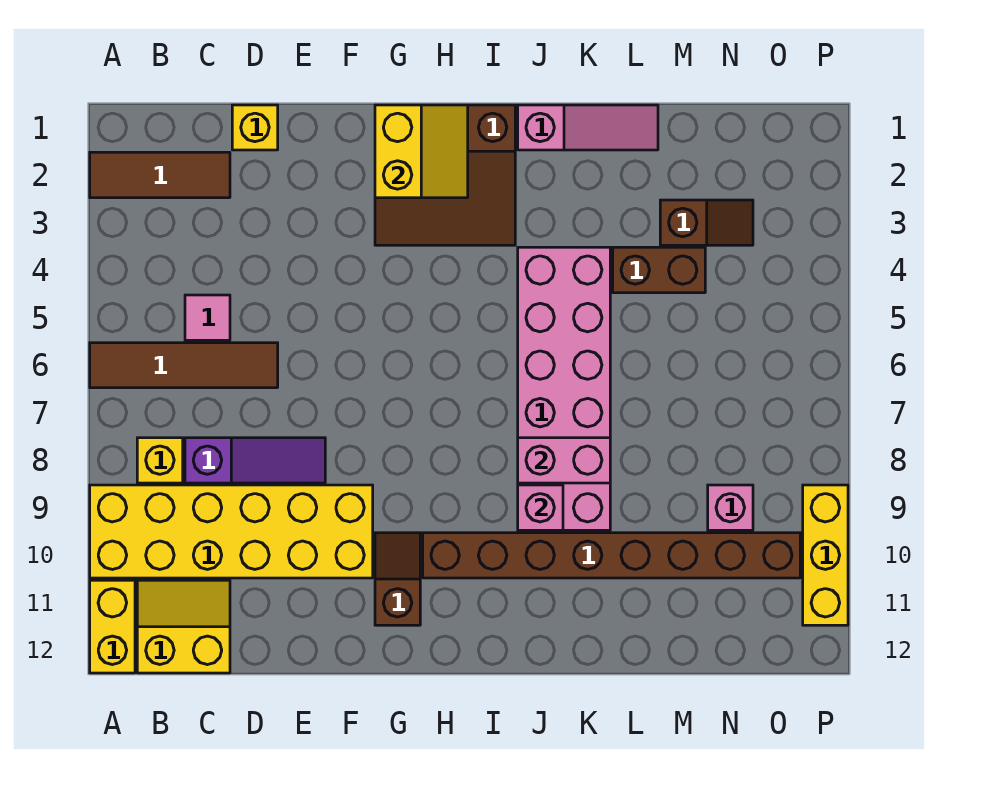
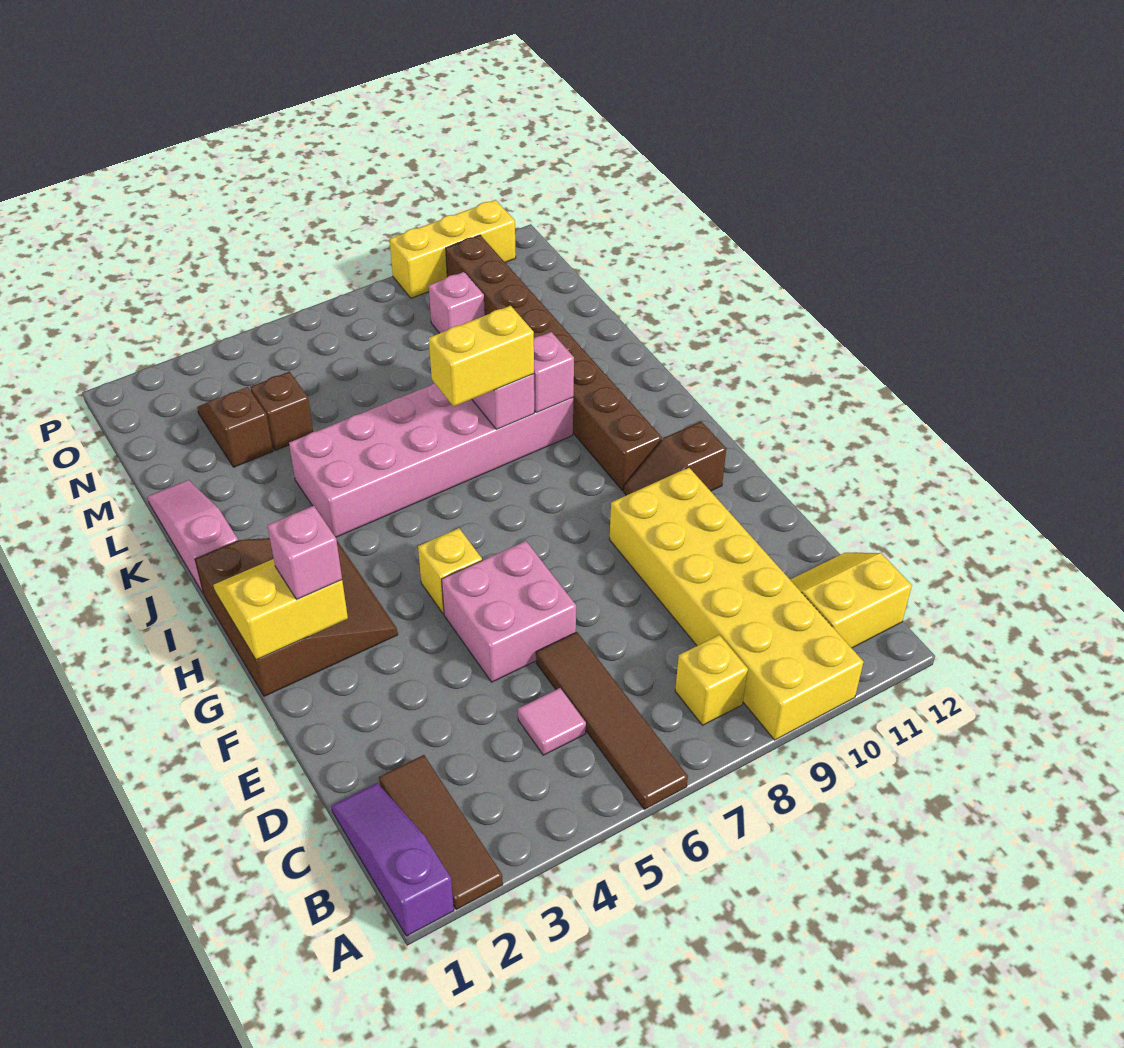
yellow 1x2 brick [90,580,135,673] -> yellow 1x2 brick moved to [429,306,534,407]
yellow 2x2 slope [137,580,230,673] -> yellow 2x2 slope turned to [790,553,912,648]
purple 1x3 slope [185,438,325,483] -> purple 1x3 slope moved to [331,783,454,936]
yellow 1x1 brick [232,105,278,150] -> yellow 1x1 brick moved to [418,528,482,614]
none -> pink 2x2 brick [442,541,576,682]
none -> pink 1x1 brick [267,506,342,599]
brown 1x2 brick [613,247,705,293] -> brown 1x1 brick [250,372,313,451]

